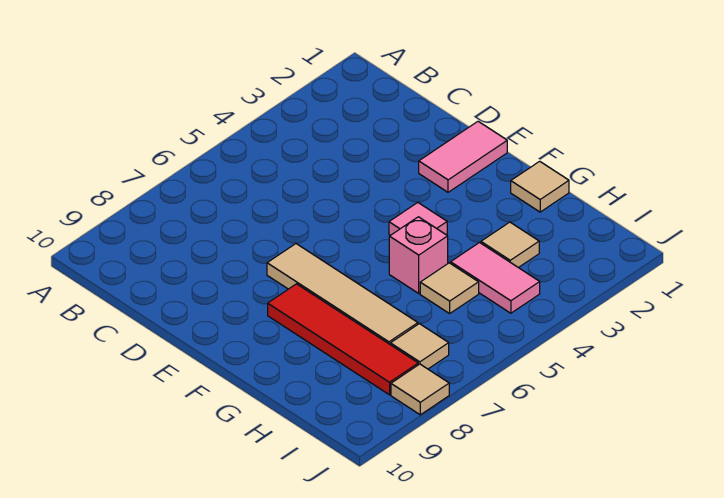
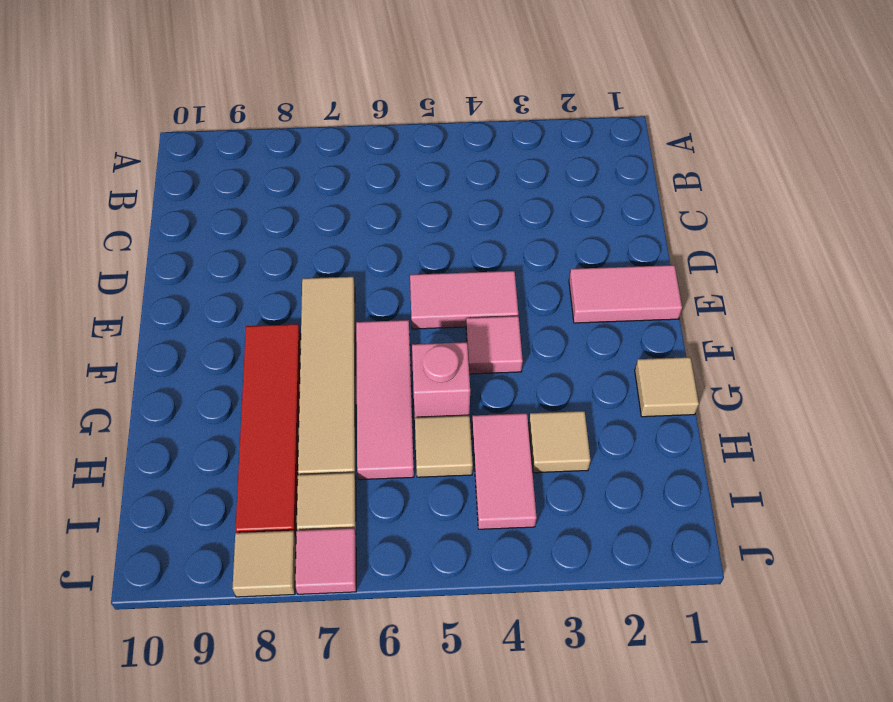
none -> pink 1x2 tile [410,271,518,329]
none -> pink 1x3 tile [356,320,414,480]
none -> pink 1x1 tile [295,528,356,594]

